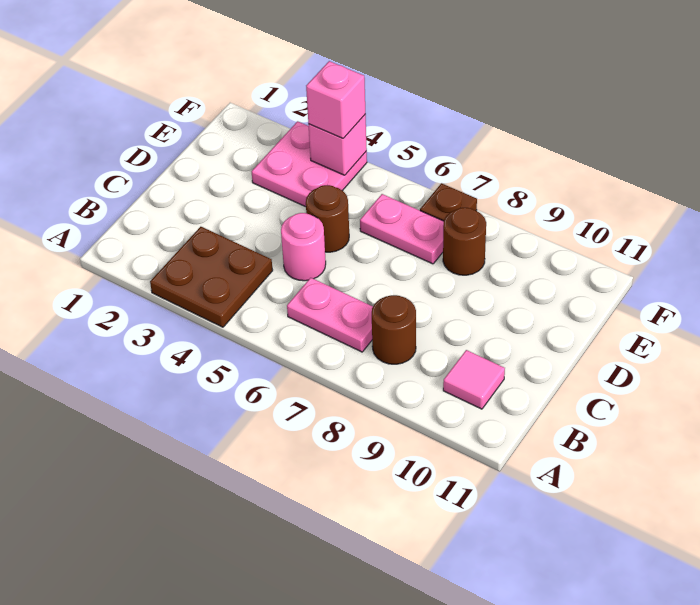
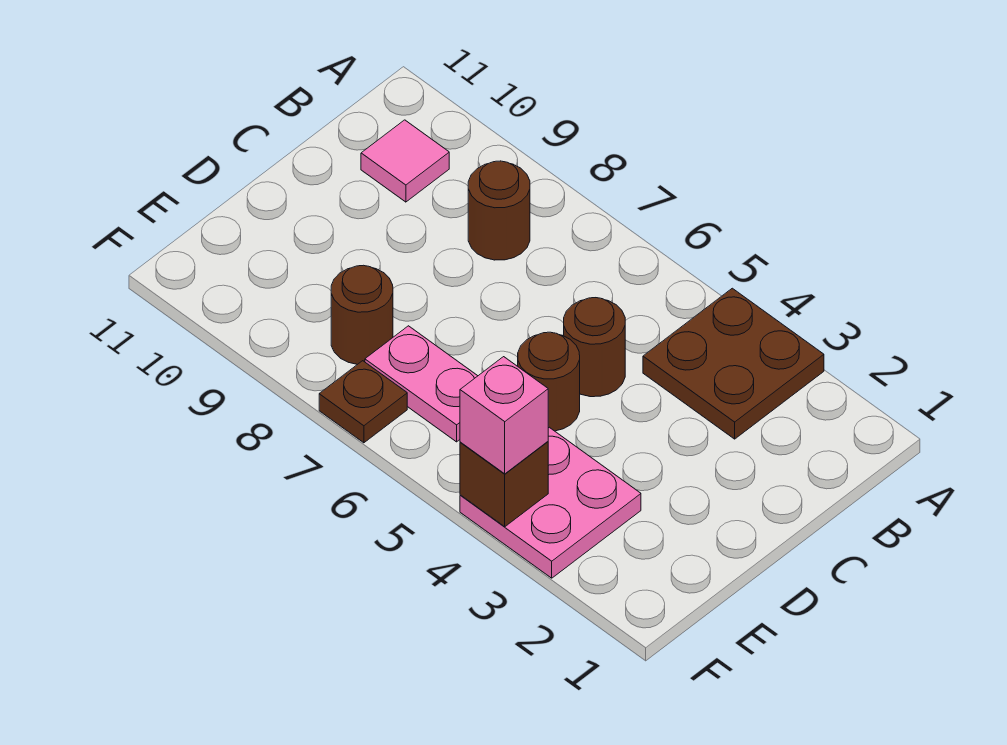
pink 1x2 plate [287,278,373,352] -> none
pink 1x1 round brick [281,213,326,281] -> brown 1x1 round brick [564,298,625,397]
pink 1x1 brick [308,114,367,175] -> brown 1x1 brick [460,442,548,527]

